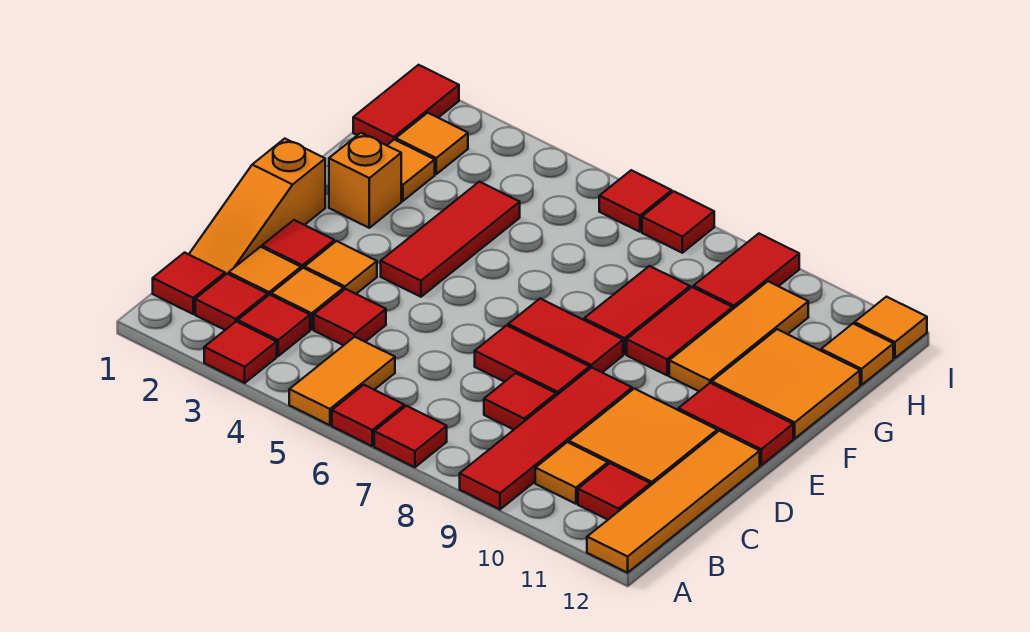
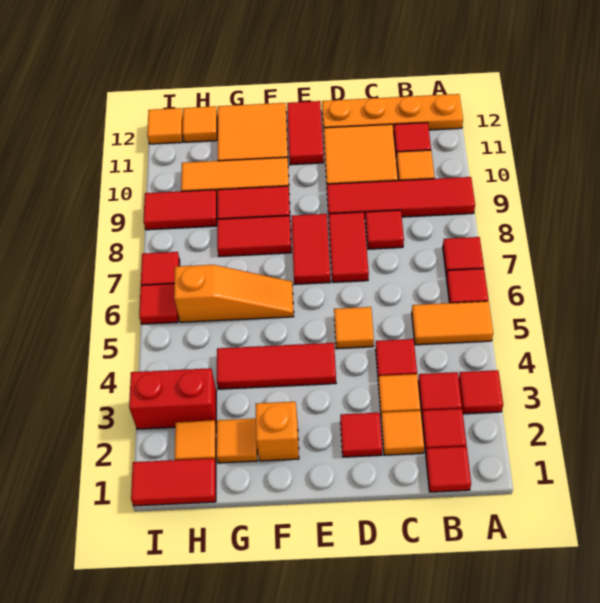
orange 1x4 tile [587,431,760,573] -> orange 1x4 plate [322,94,463,132]
orange 1x3 slope [189,139,325,275] -> orange 1x3 slope moved to [174,265,294,322]
orange 1x1 tile [305,241,377,294] -> orange 1x1 tile moved to [334,307,374,349]
none -> red 1x2 brick [129,368,216,429]

